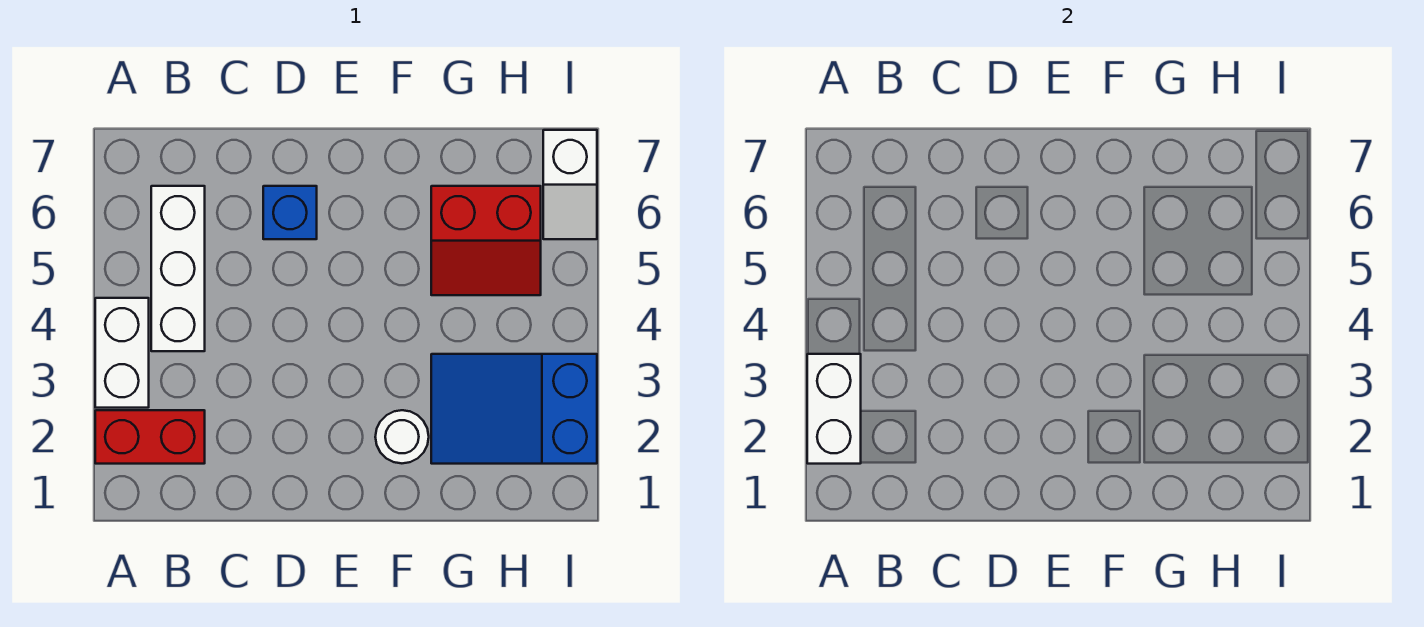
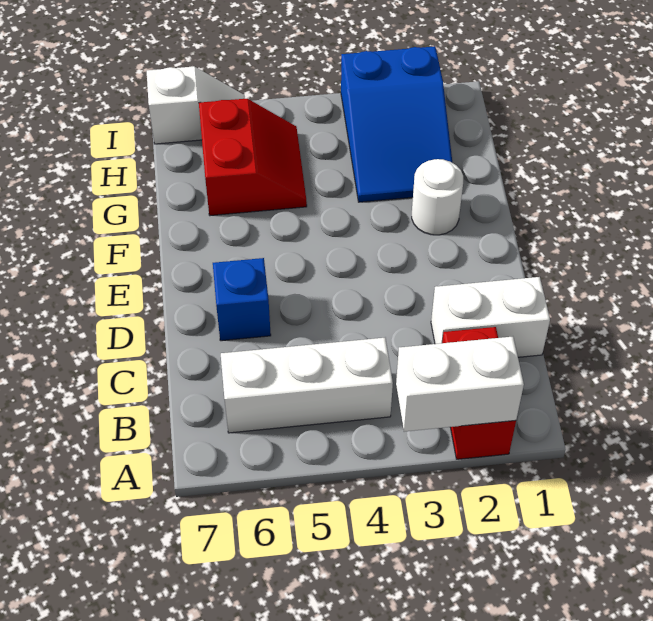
white 1x2 brick [95,298,149,408] -> white 1x2 brick moved to [431,277,550,357]

